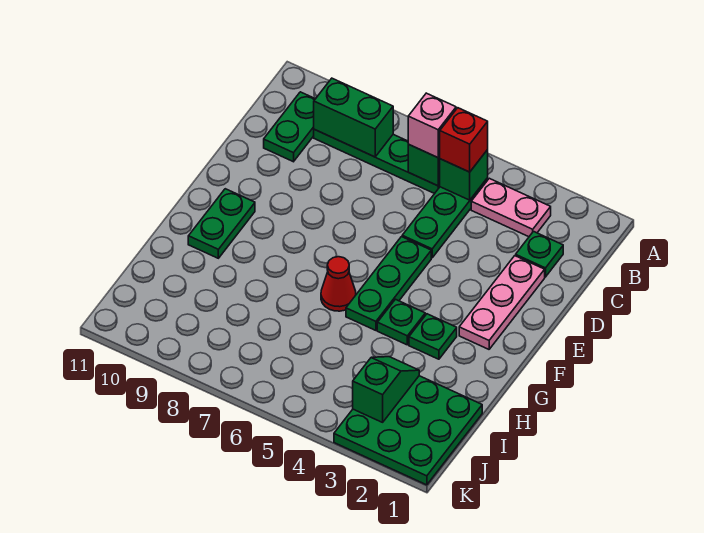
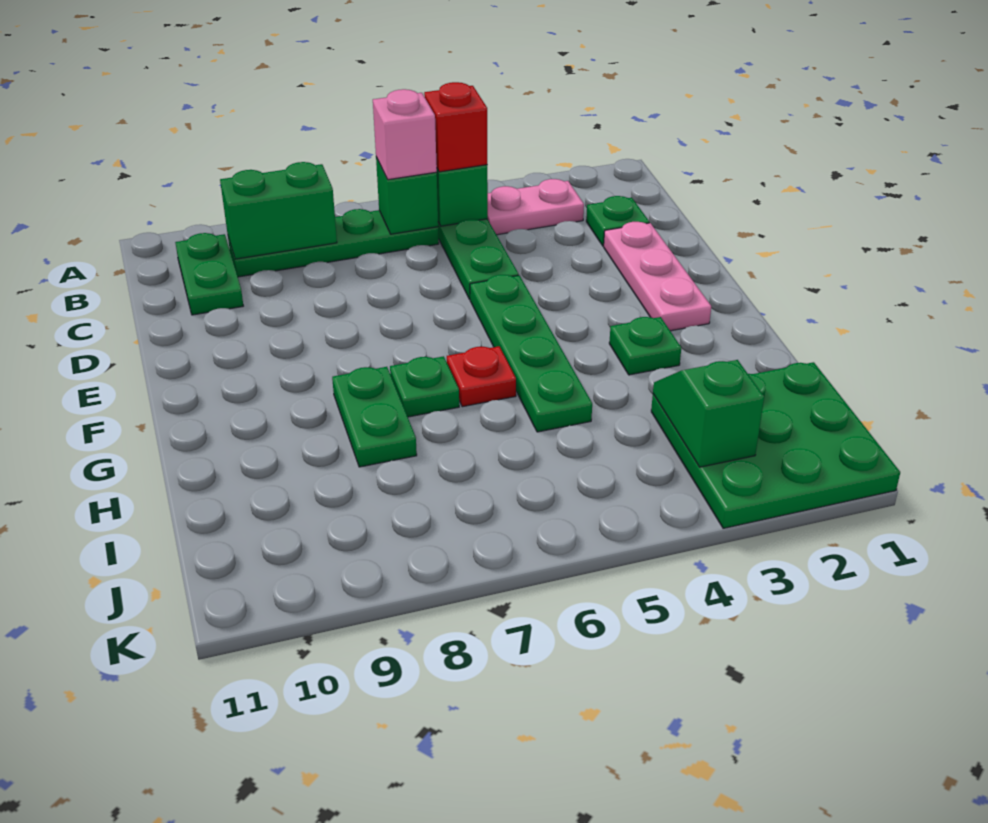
green 1x3 plate [346,237,431,330] -> green 1x4 plate [470,275,592,432]
green 1x2 plate [188,189,255,258] -> green 1x2 plate moved to [332,367,417,467]
green 1x1 plate [377,299,425,345] -> green 1x1 plate moved to [390,356,459,417]
red 1x1 cone [321,257,356,311] -> red 1x1 plate [447,346,516,407]

